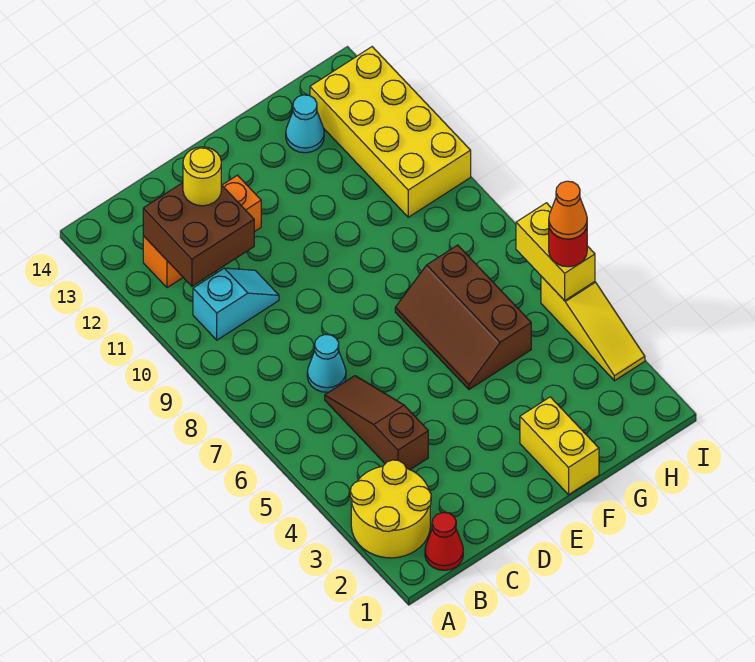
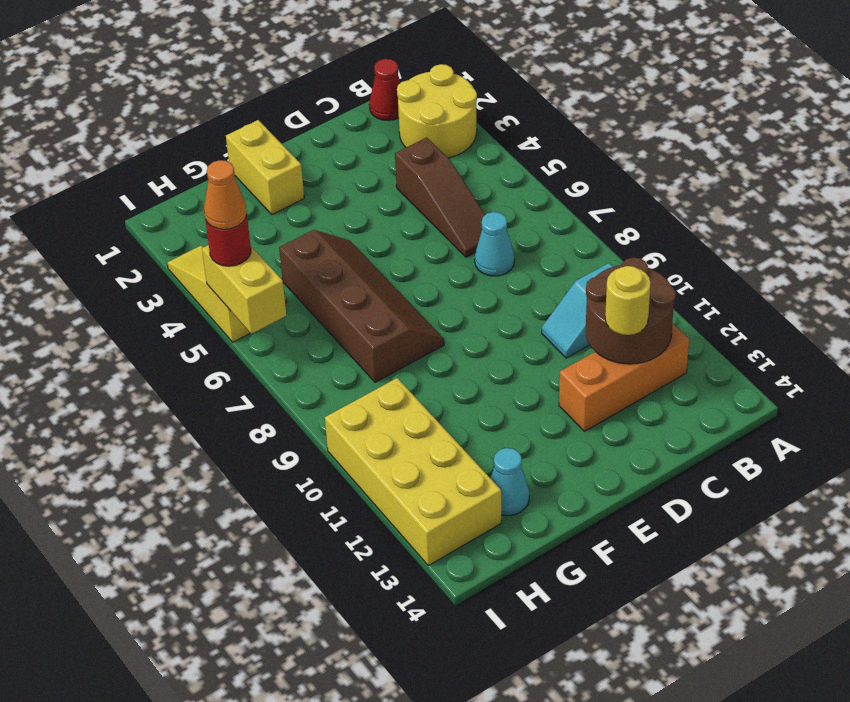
brown 2x2 brick [143,183,254,286] -> brown 2x2 round brick [586,257,676,364]
brown 2x3 slope [395,245,531,389] -> brown 2x4 slope [279,230,444,382]

